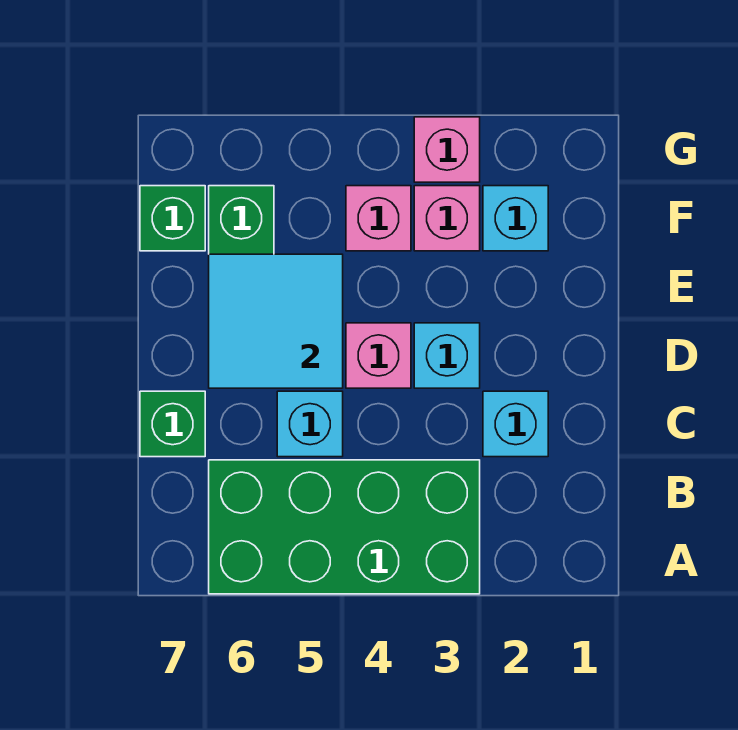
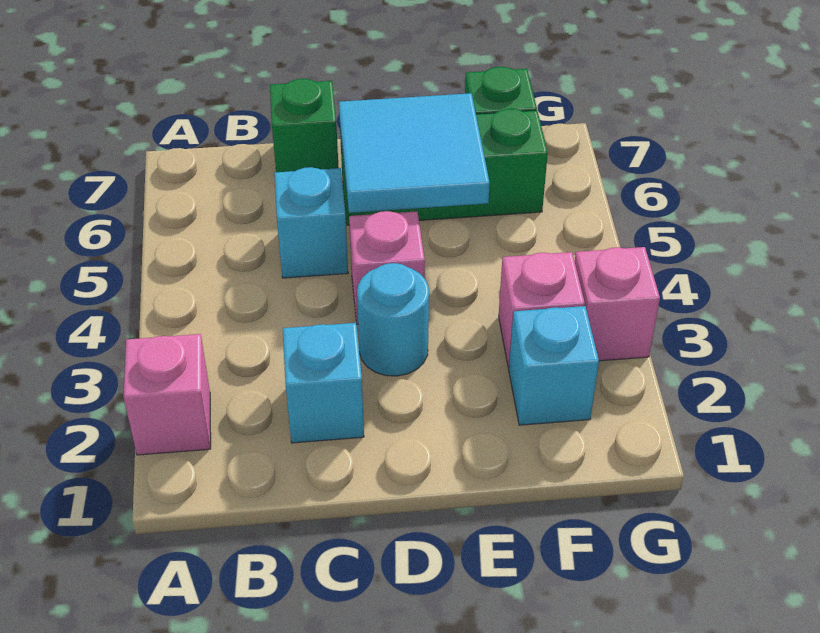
green 2x4 brick [209,460,480,594] -> none
cyan 1x1 brick [414,323,480,388] -> cyan 1x1 round brick [357,263,429,376]
pink 1x1 brick [346,186,411,251] -> pink 1x1 brick moved to [123,334,211,455]

